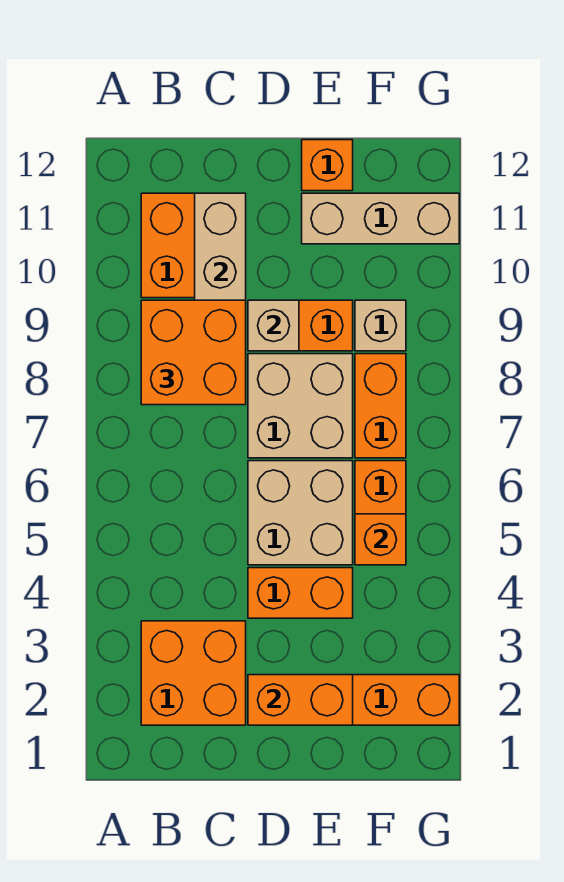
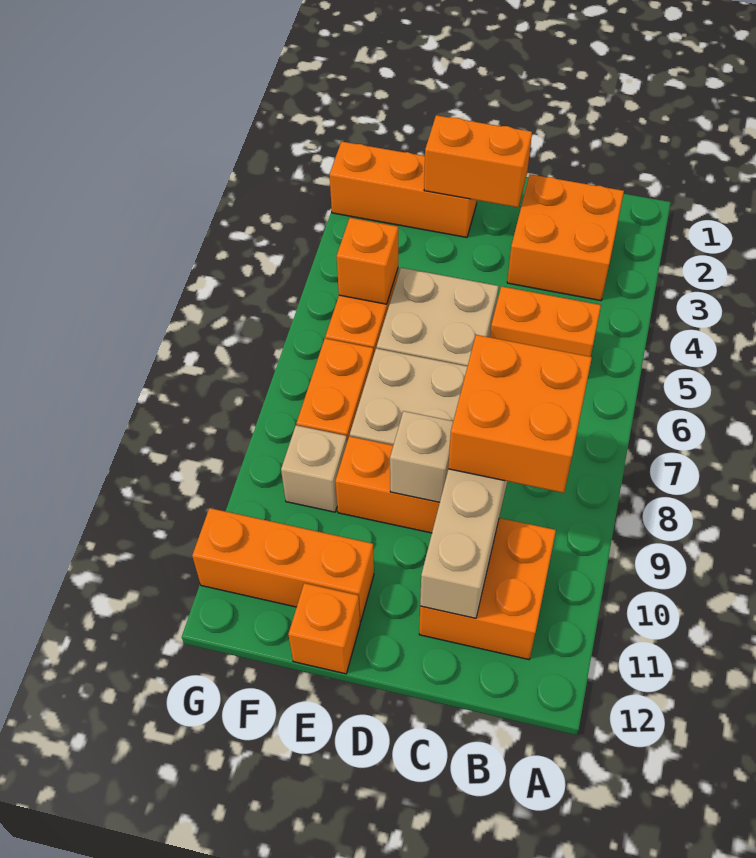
orange 1x2 brick [248,568,353,618] -> orange 1x2 brick moved to [490,286,601,357]
tan 1x3 brick [302,193,459,244] -> orange 1x3 brick [192,508,374,622]

